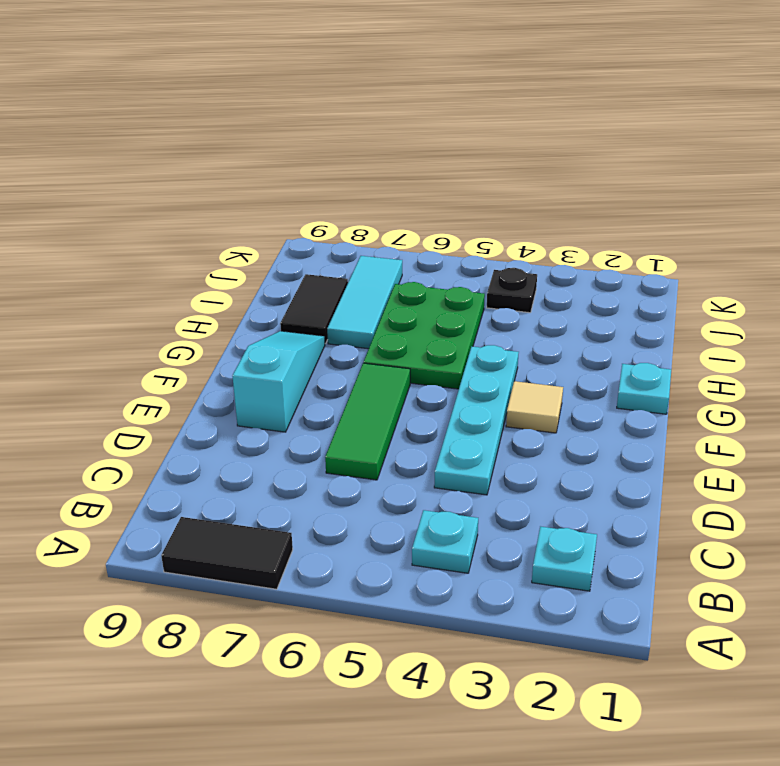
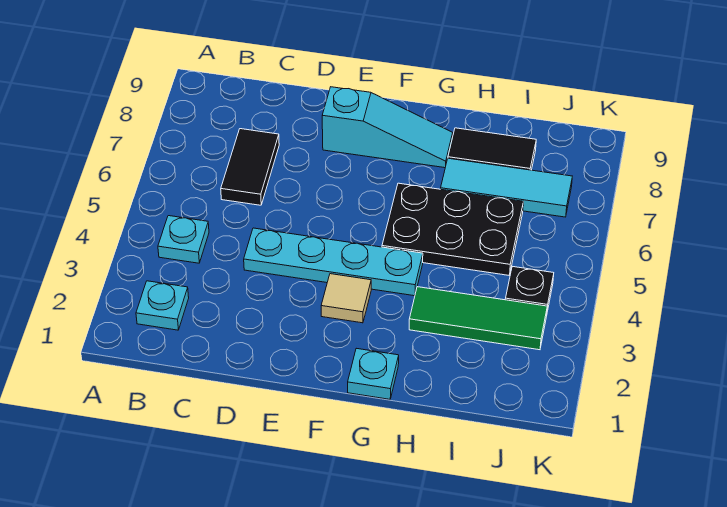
black 1x2 tile [161,517,293,589] -> black 1x2 tile moved to [221,129,279,205]
green 1x3 tile [325,363,410,480] -> green 1x3 tile moved to [409,287,547,350]
green 2x3 plate [364,282,485,389] -> black 2x3 plate [382,183,523,275]

